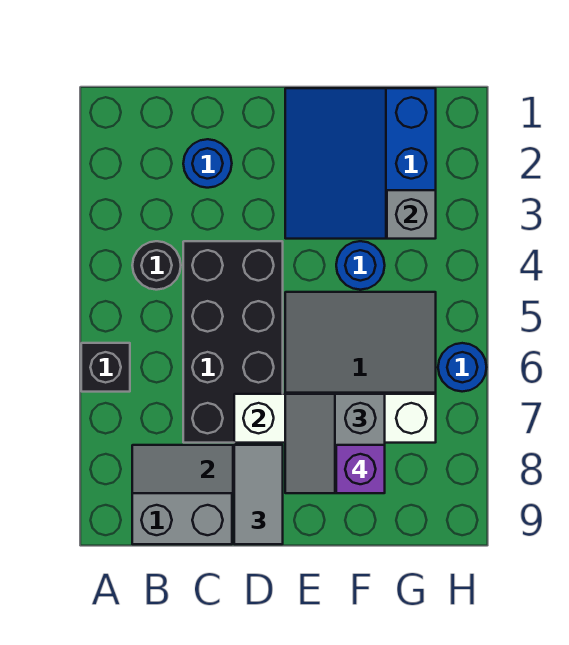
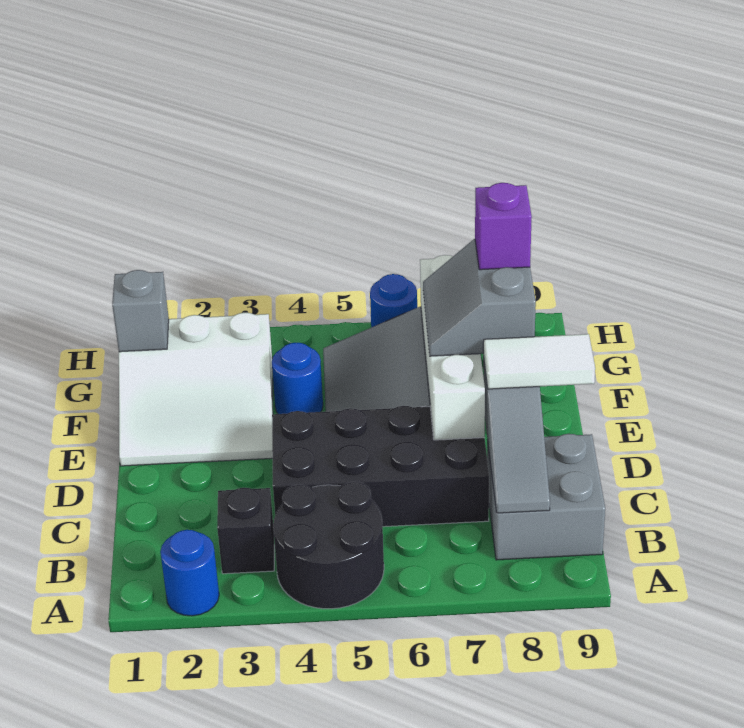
black 1x1 brick [81,343,130,392] -> black 1x1 brick moved to [217,488,274,574]
black 1x1 round brick [132,241,181,290] -> black 2x2 round brick [273,482,384,609]
blue 1x1 round brick [183,139,232,188] -> blue 1x1 round brick moved to [160,530,219,616]
grey 1x2 tile [234,445,283,544] -> white 1x2 tile [483,334,595,389]
blue 3x3 slope [285,88,436,239] -> white 3x3 slope [119,313,273,466]
grey 2x2 slope [285,394,385,493] -> grey 2x2 slope turned to [423,239,536,356]
grey 1x1 brick [387,190,436,239] -> grey 1x1 brick moved to [112,270,169,352]

